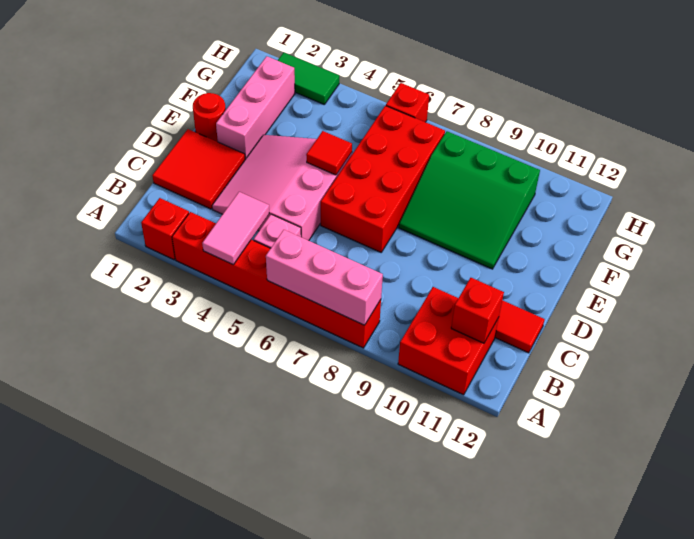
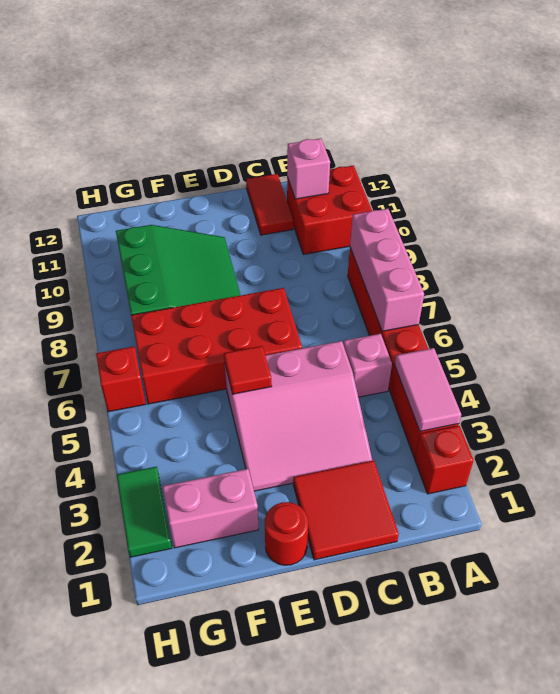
pink 1x2 tile [202,192,269,264] -> pink 1x2 tile turned to [395,348,461,431]
red 1x1 brick [451,278,504,343] -> pink 1x1 brick [287,138,330,199]
pink 1x3 brick [216,56,295,159] -> pink 1x2 brick [163,469,259,548]

